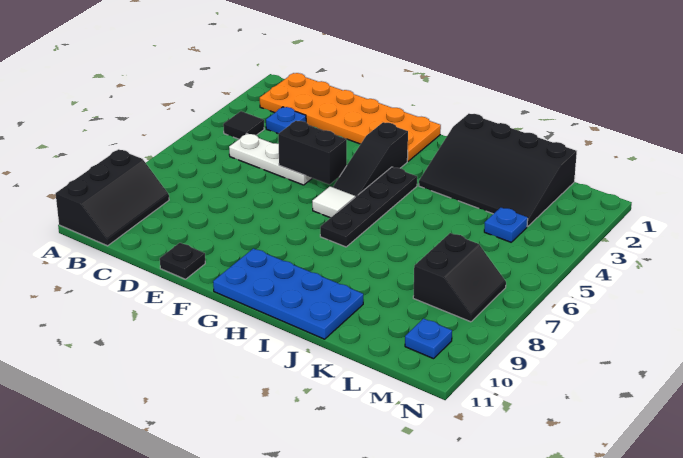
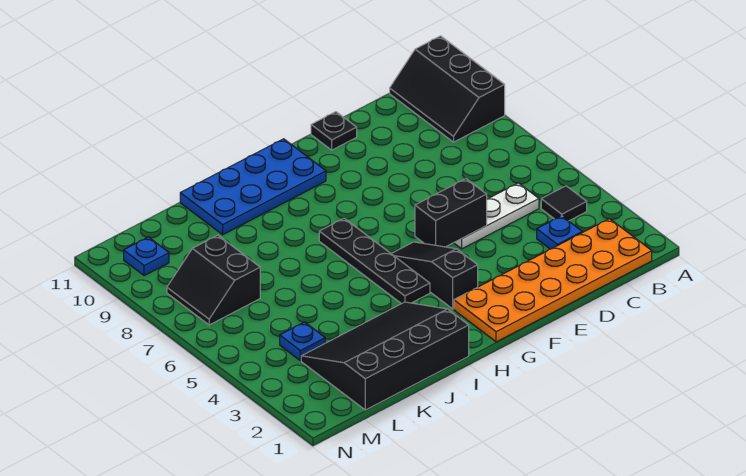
white 1x1 tile [312,186,355,218] -> none

